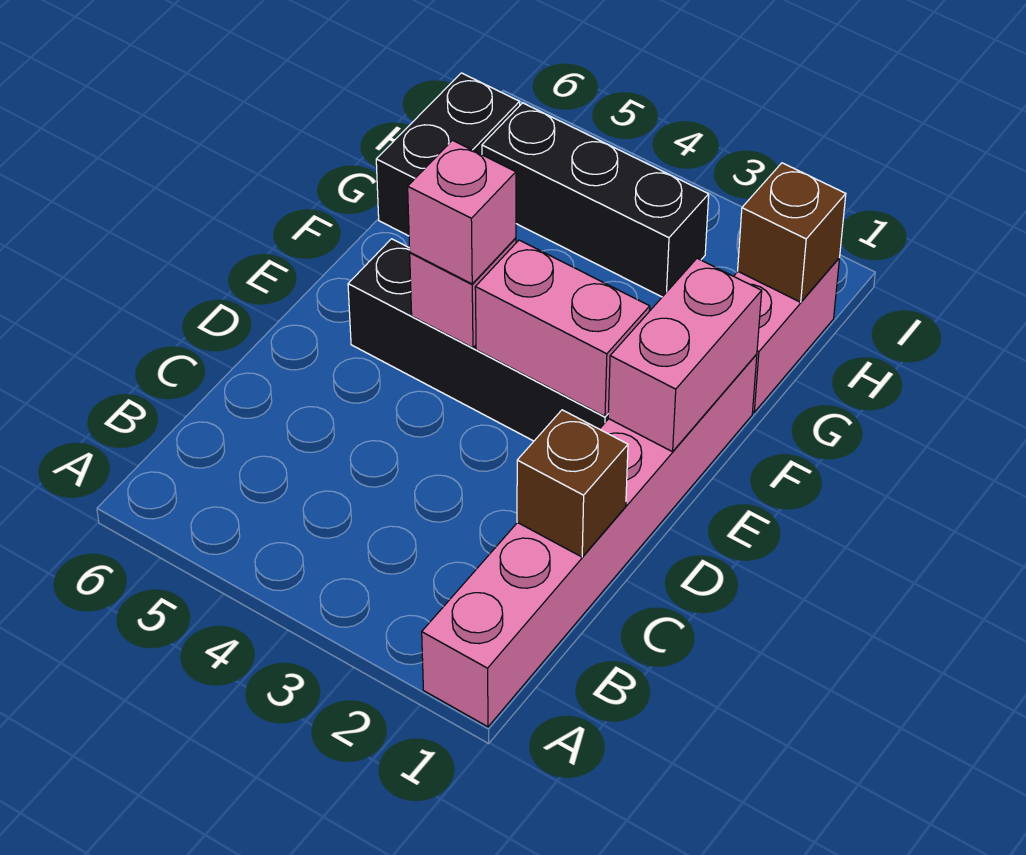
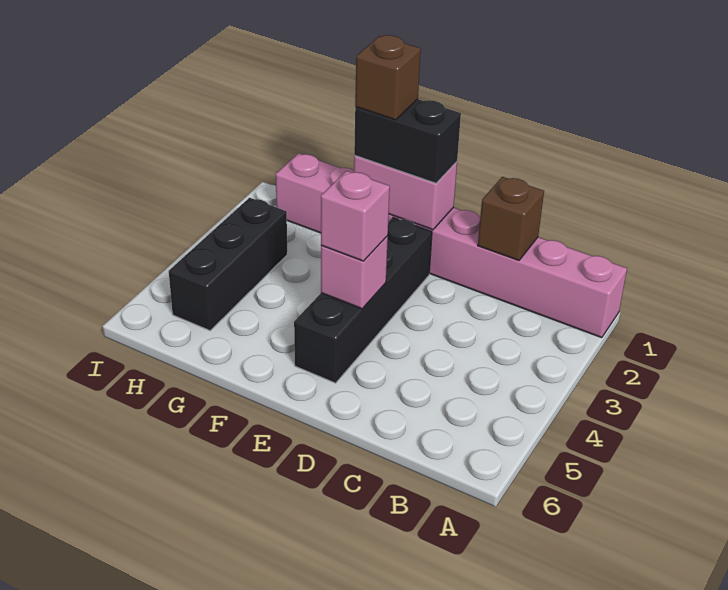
pink 1x2 brick [475,240,650,416] -> none
black 1x2 brick [376,73,520,236] -> black 1x2 brick moved to [354,99,461,183]
brown 1x1 brick [738,163,846,302] -> brown 1x1 brick moved to [355,35,421,120]

